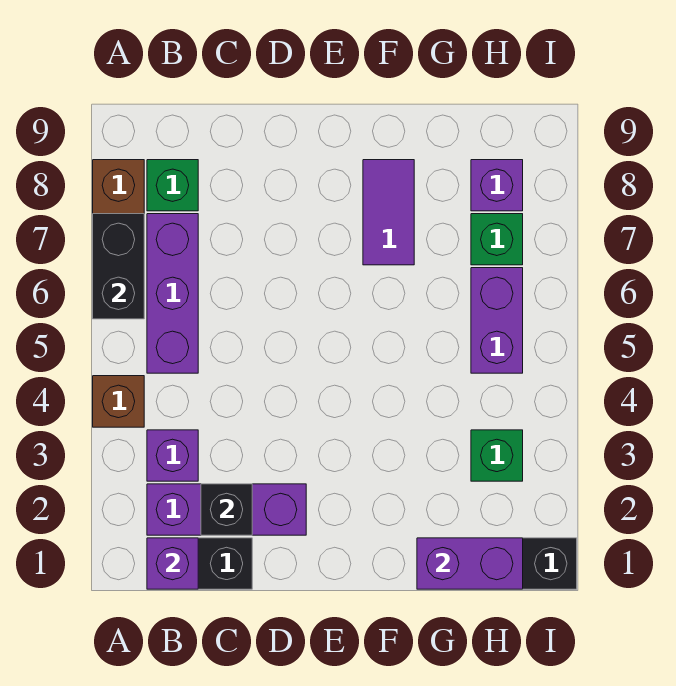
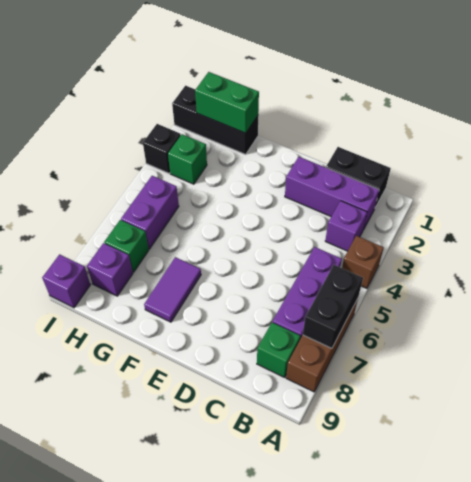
purple 1x1 brick [147,538,198,589] -> purple 1x1 brick moved to [42,254,90,308]
black 1x1 brick [201,484,252,535] -> black 1x1 brick moved to [143,124,181,173]
purple 1x2 brick [417,538,523,589] -> green 1x2 brick [195,72,259,133]

